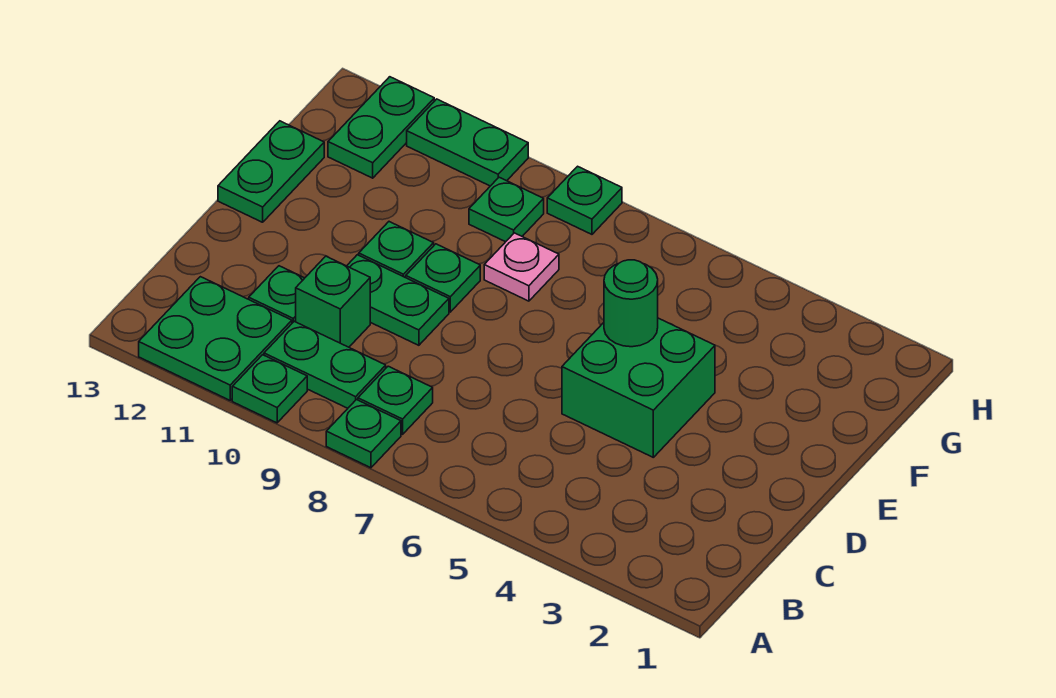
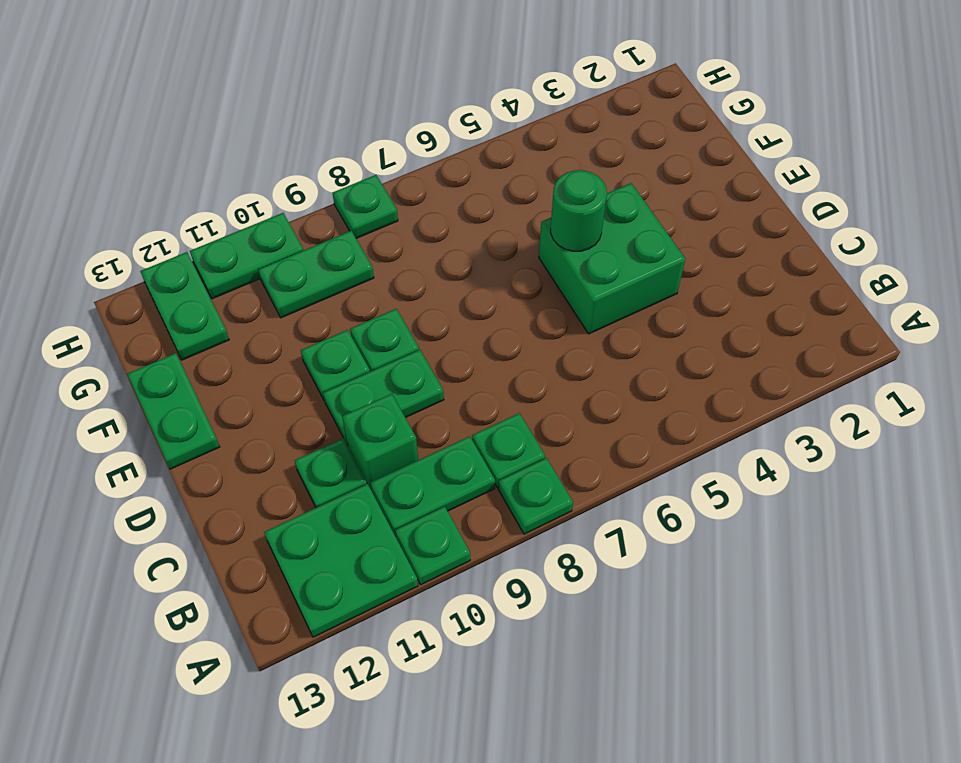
pink 1x1 plate [484,233,559,301] -> none
green 1x1 plate [469,177,544,242] -> green 1x2 plate [258,231,374,318]

